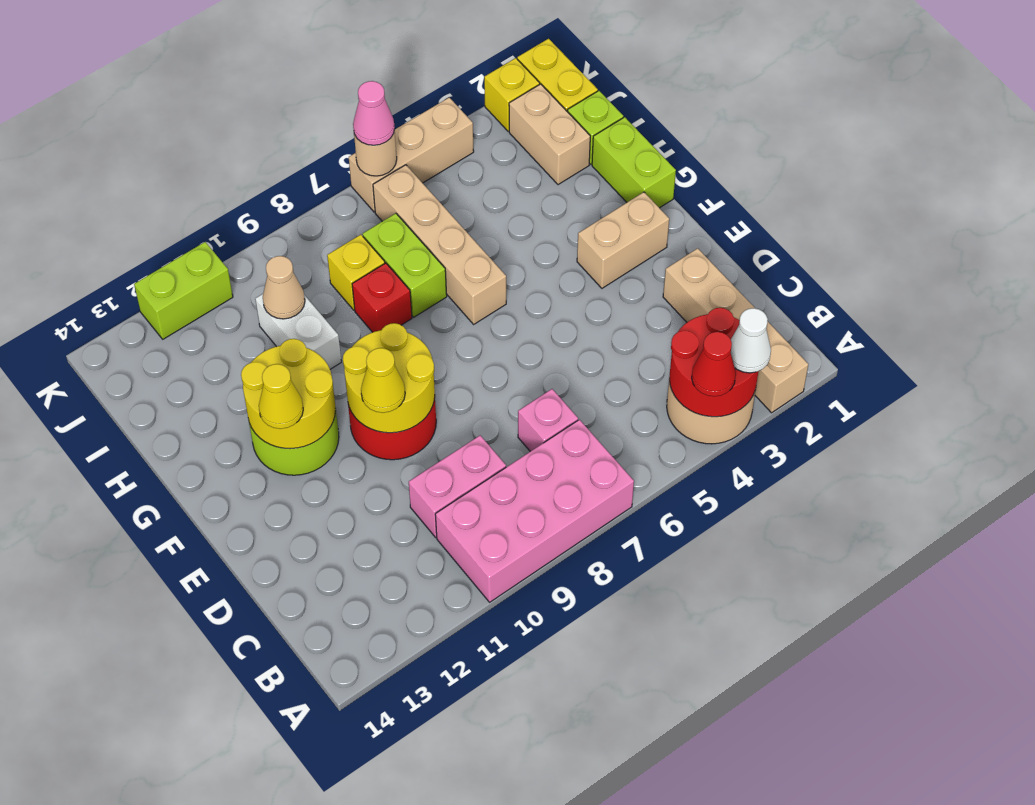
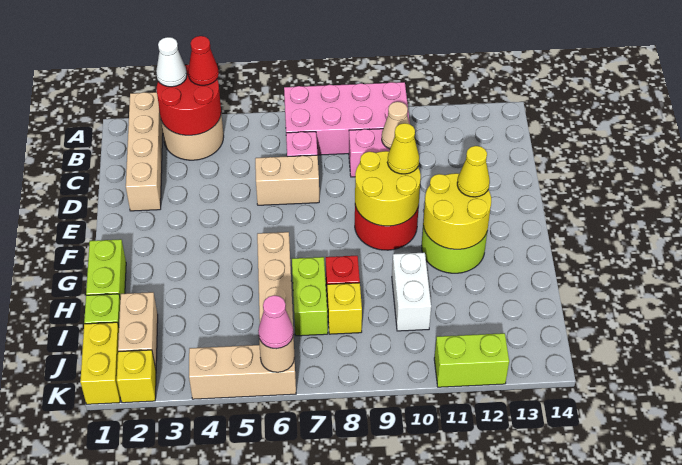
tan 1x2 brick [577,192,669,288] -> tan 1x2 brick moved to [255,155,319,205]
tan 1x1 cone [263,256,305,319] -> tan 1x1 cone moved to [382,102,409,149]

